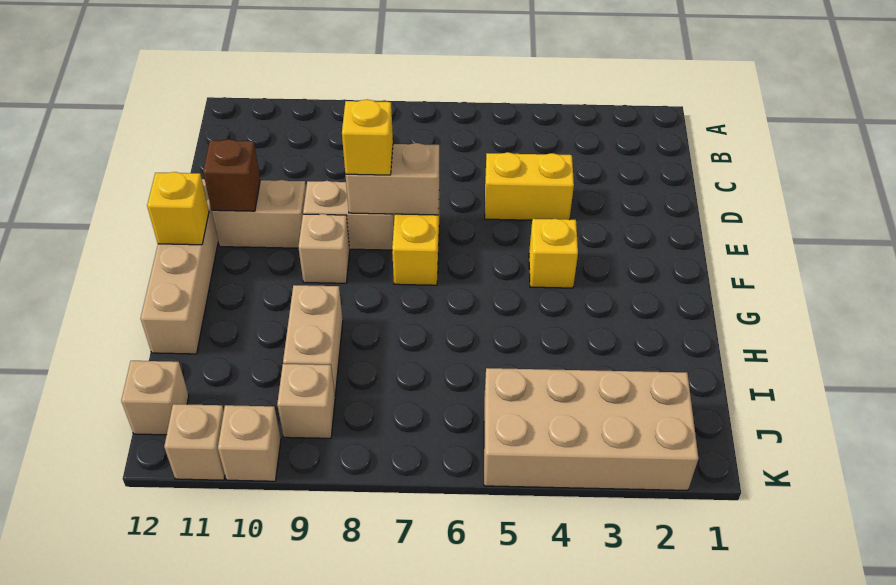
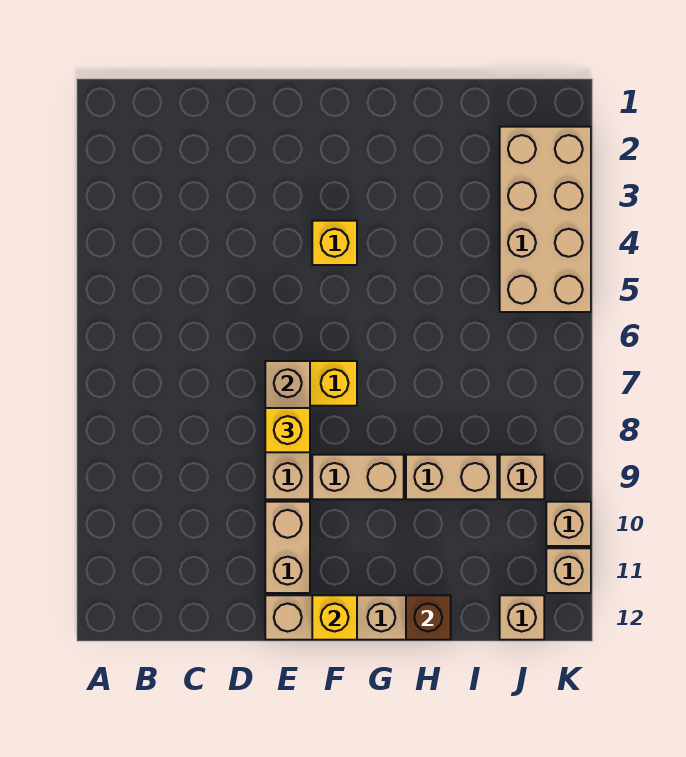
yellow 1x2 brick [485,152,574,220] -> none
brown 1x1 brick [203,139,260,211] -> brown 1x1 brick moved to [406,595,451,640]
tan 1x1 brick [298,214,350,283] -> tan 1x2 brick [312,455,404,499]

